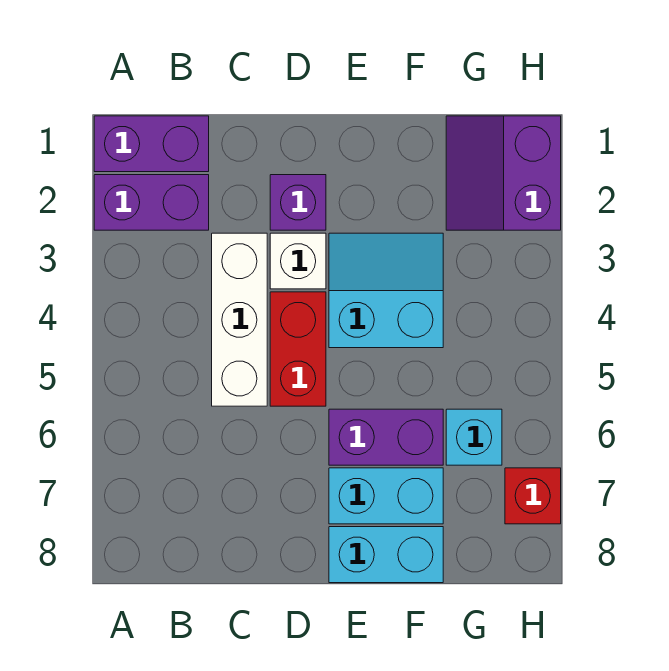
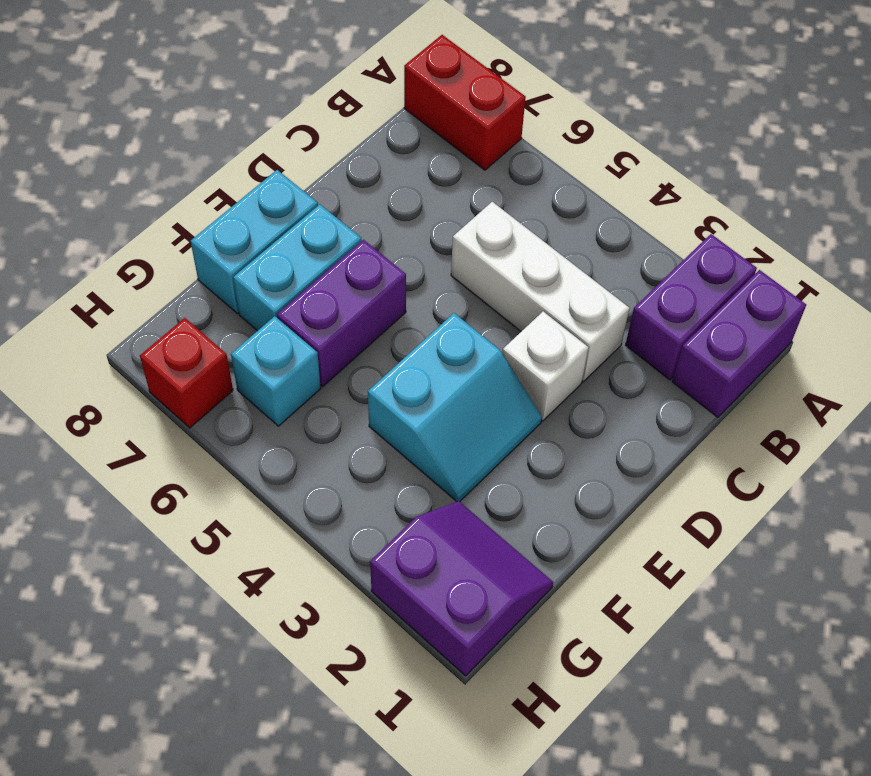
purple 1x1 brick [270,175,326,230] -> none
red 1x2 brick [270,292,326,406] -> red 1x2 brick moved to [404,35,526,170]

